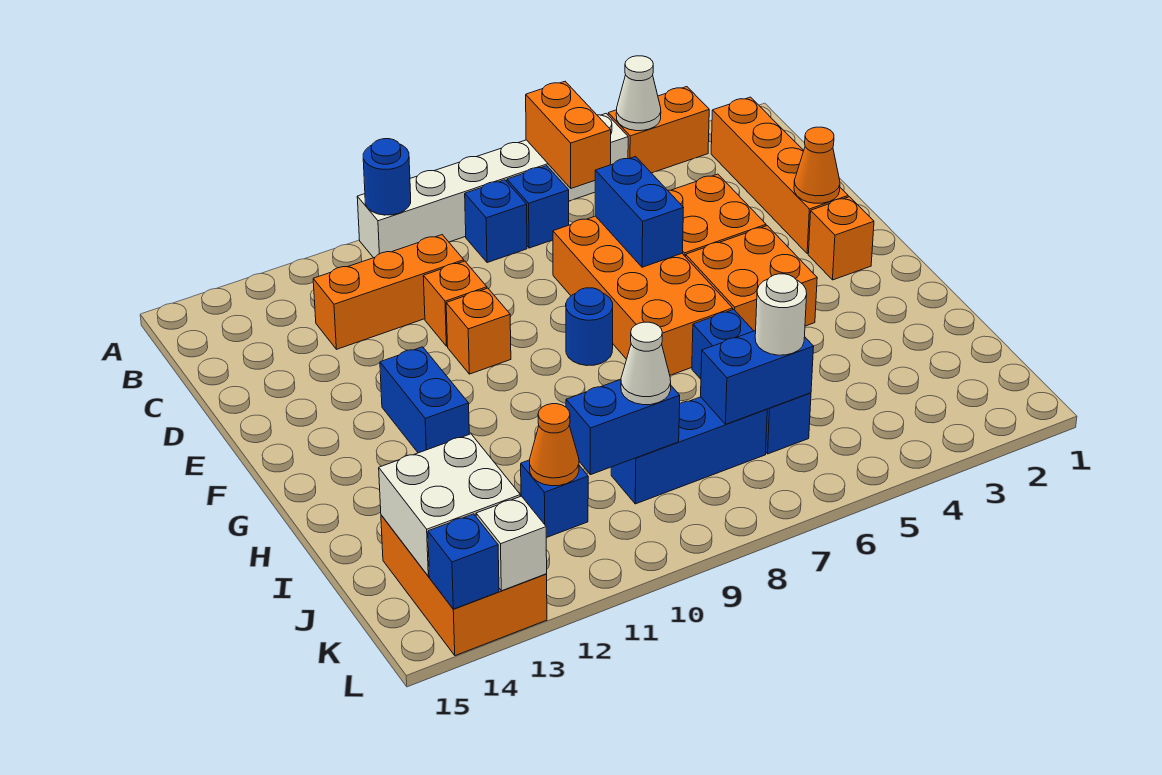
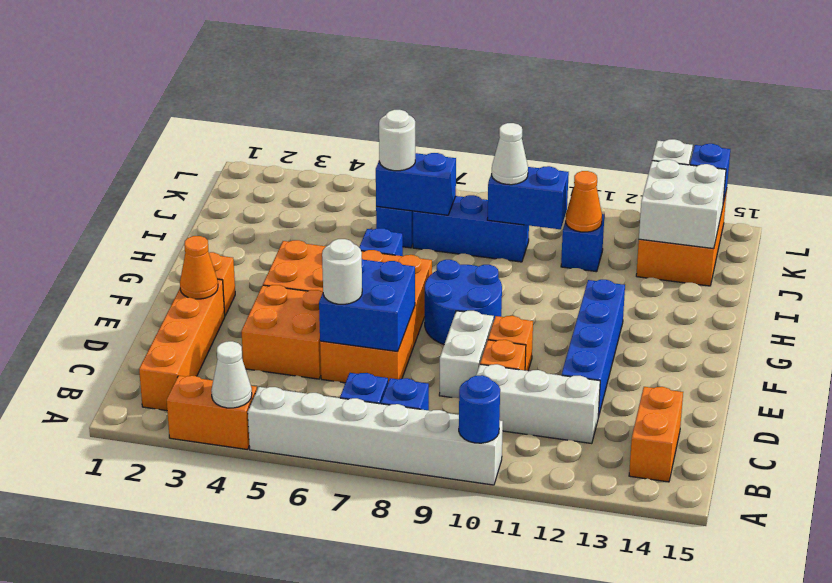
orange 1x2 brick [526,82,611,188] -> orange 1x2 brick moved to [629,387,683,482]
orange 1x3 brick [313,235,464,349] -> white 1x3 brick [476,364,600,444]
blue 1x2 brick [595,157,683,267] -> blue 2x2 brick [319,259,415,351]
none -> white 1x1 round brick [322,239,362,304]
none -> white 1x2 brick [439,311,494,398]
blue 1x1 round brick [566,288,613,366] -> blue 2x2 round brick [425,260,502,344]
blue 1x2 brick [380,347,469,453] -> blue 1x4 brick [562,279,625,417]

